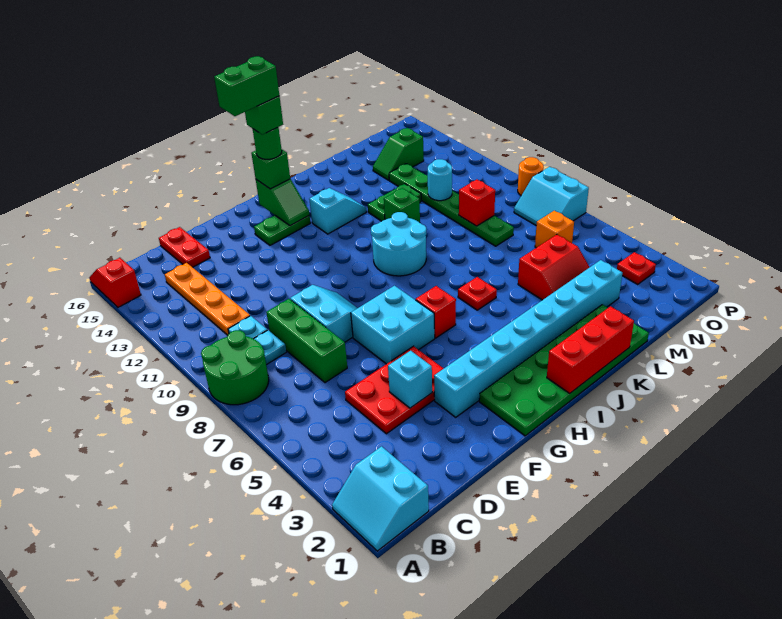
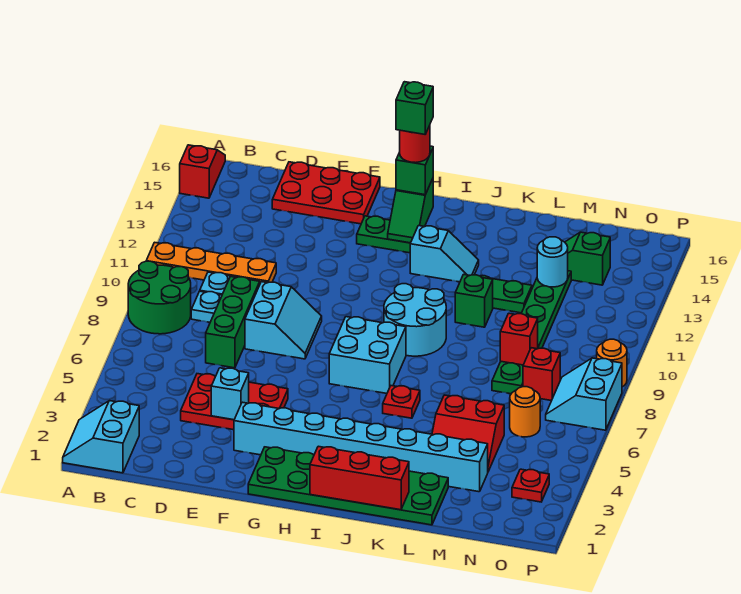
orange 1x4 plate [165,263,250,335] -> orange 1x4 plate turned to [147,242,276,283]
red 1x2 plate [159,227,210,267] -> red 2x3 plate [272,162,380,224]
cyan 2x2 brick [351,286,435,364] -> cyan 2x2 brick moved to [329,317,406,393]
green 1x2 brick [214,56,279,116] -> none
red 1x1 brick [416,286,456,338] -> red 1x1 brick moved to [523,348,560,401]
green 1x1 round brick [253,127,282,159] -> red 1x1 round brick [400,125,430,163]
cyan 1x1 round brick [428,159,452,201] -> cyan 1x1 round brick moved to [537,237,568,287]
orange 1x1 brick [535,211,574,248] -> orange 1x1 round brick [510,387,540,437]

